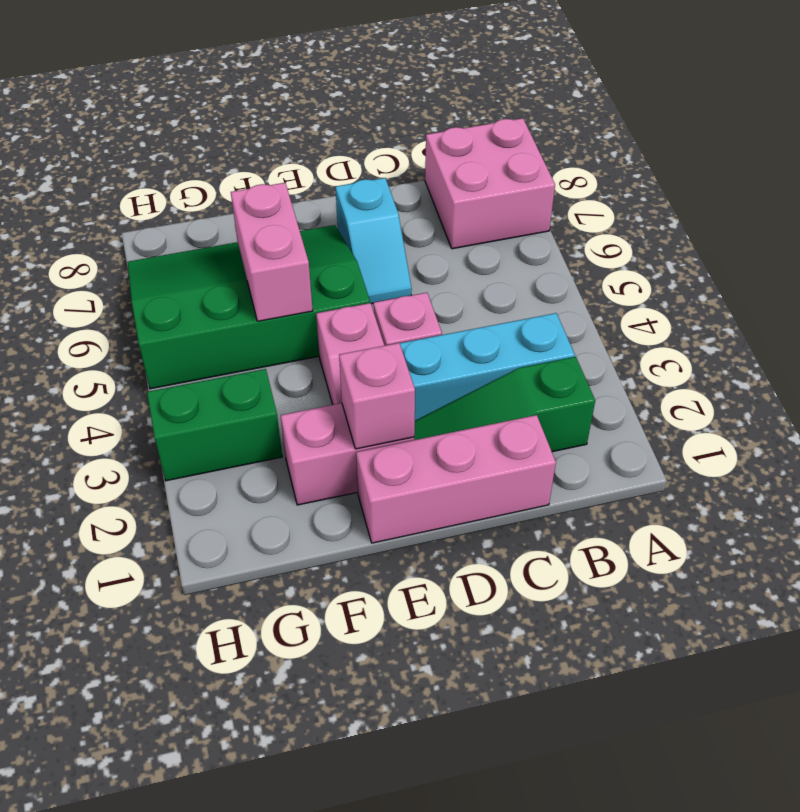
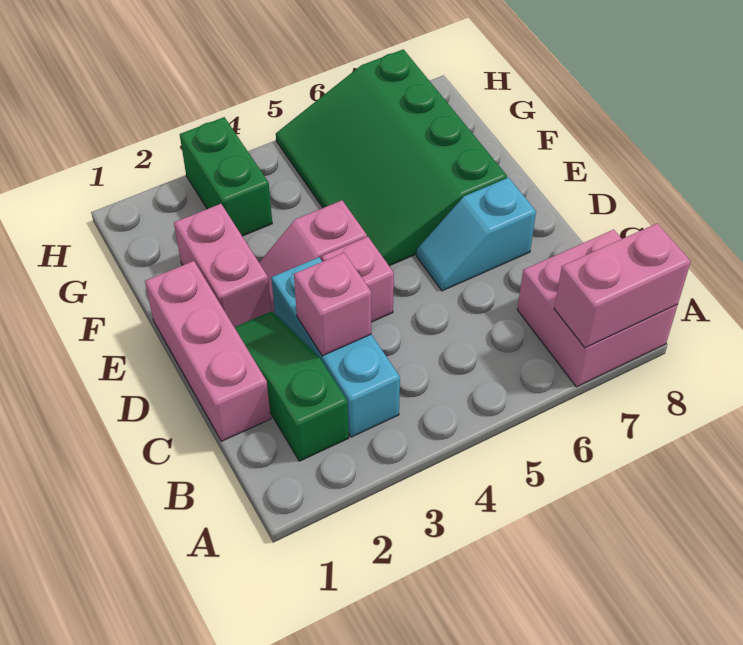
pink 1x1 brick [339,343,415,449] -> pink 1x1 brick moved to [294,253,371,356]
green 3x4 slope [127,225,370,389] -> green 3x4 slope turned to [276,49,507,266]
pink 1x2 brick [231,183,313,321] -> pink 1x2 brick moved to [554,223,691,348]

